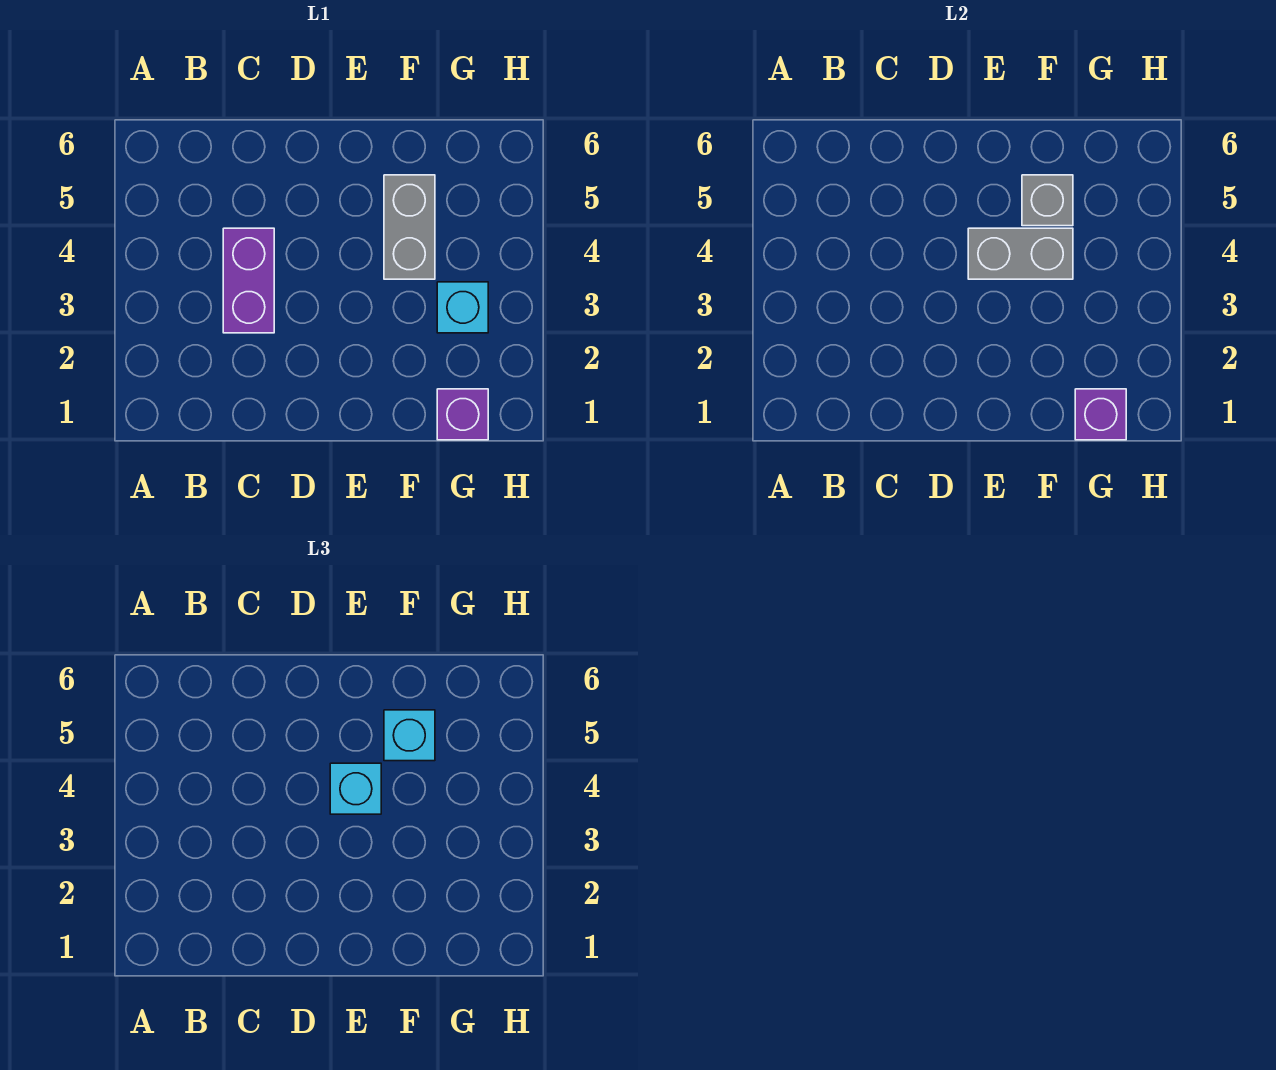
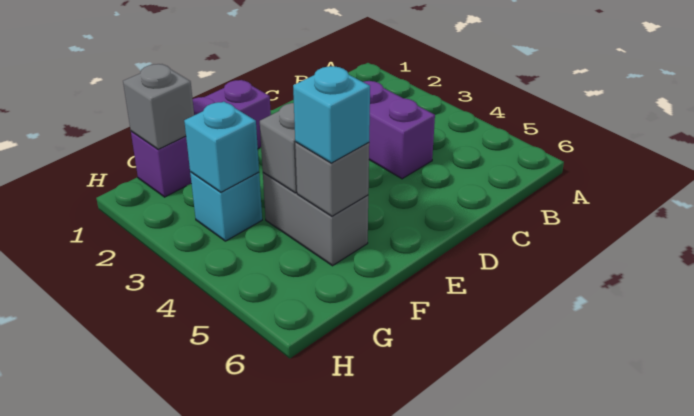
cyan 1x1 brick [330,763,381,814] -> cyan 1x1 brick moved to [184,102,259,192]
purple 1x1 brick [437,389,488,440] -> purple 1x3 brick [131,80,271,197]
purple 1x1 brick [1075,389,1126,440] -> grey 1x1 brick [123,64,194,149]

